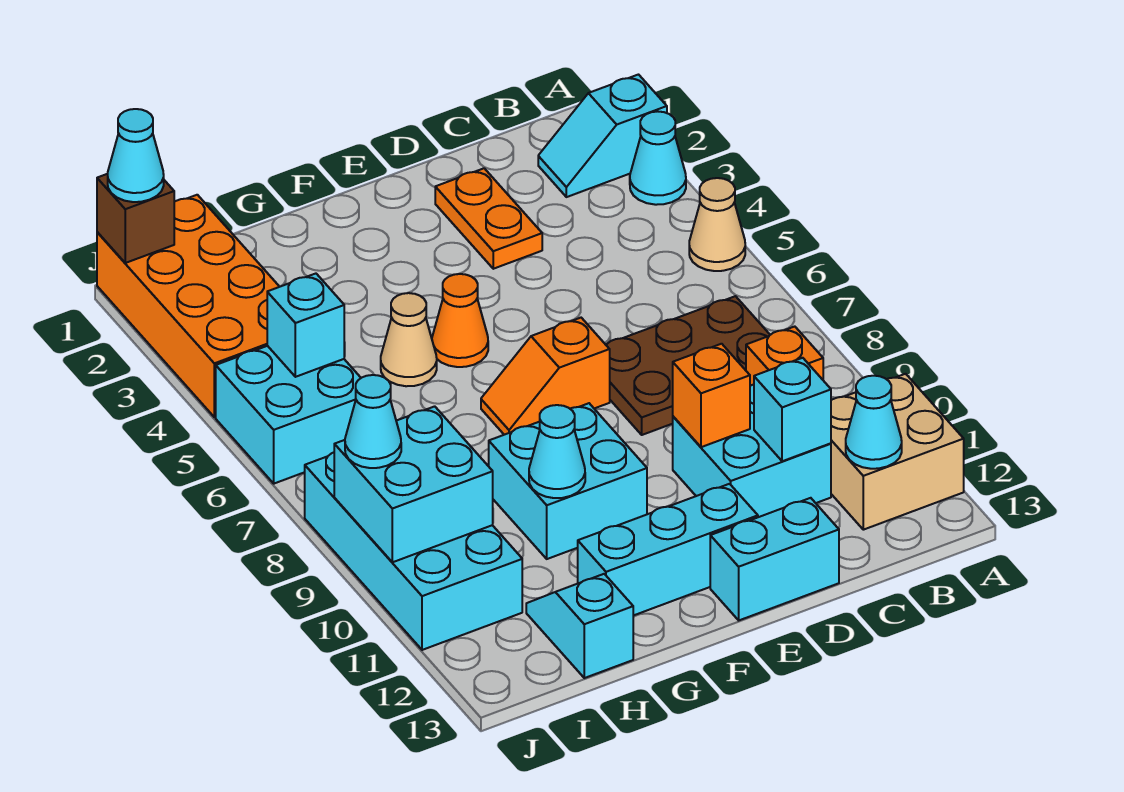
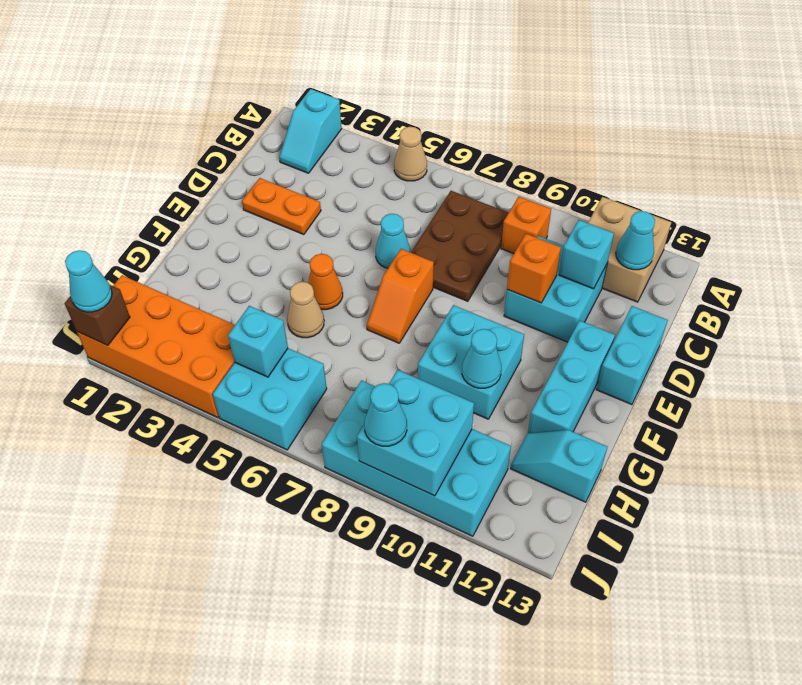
cyan 1x1 cone [630,112,686,205] -> cyan 1x1 cone moved to [376,214,410,268]

